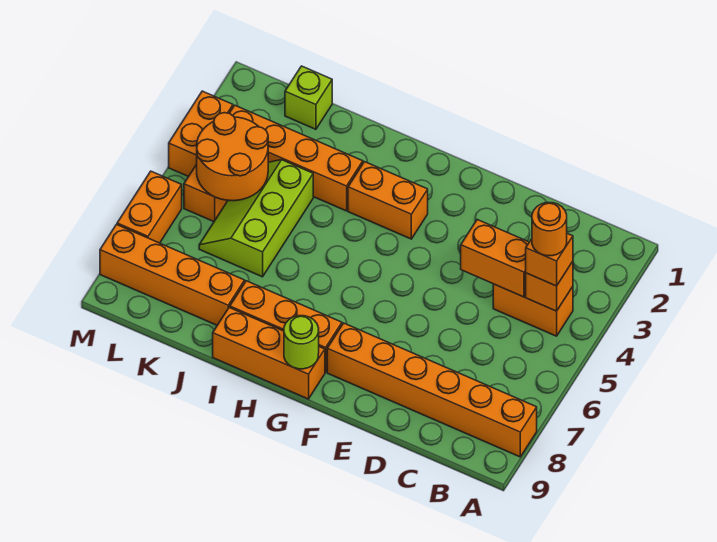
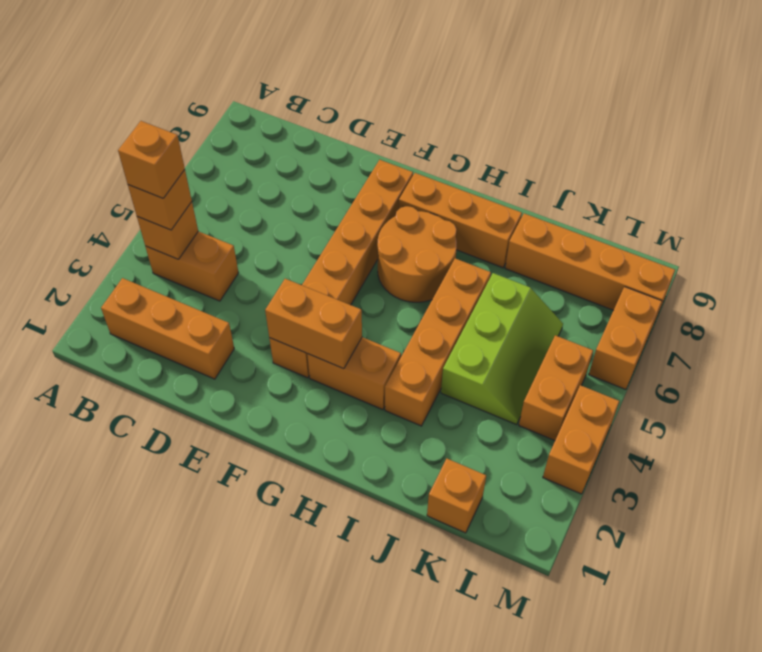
orange 1x6 brick [327,323,537,457] -> orange 1x6 brick turned to [269,160,413,378]
orange 1x1 round brick [532,202,567,256] -> orange 1x1 brick [118,121,185,198]
orange 1x2 brick [461,220,529,297] -> orange 1x2 brick moved to [265,279,362,369]
orange 1x3 brick [213,308,325,399] -> orange 1x3 brick moved to [101,278,234,379]
lime 1x1 round brick [284,316,319,369] -> none
orange 1x4 brick [229,105,363,211] -> orange 1x4 brick turned to [385,258,491,426]
lime 1x1 brick [285,66,332,129] -> orange 1x1 brick [427,459,486,533]
orange 2x2 round brick [197,113,268,201] -> orange 2x2 round brick moved to [377,206,457,302]

